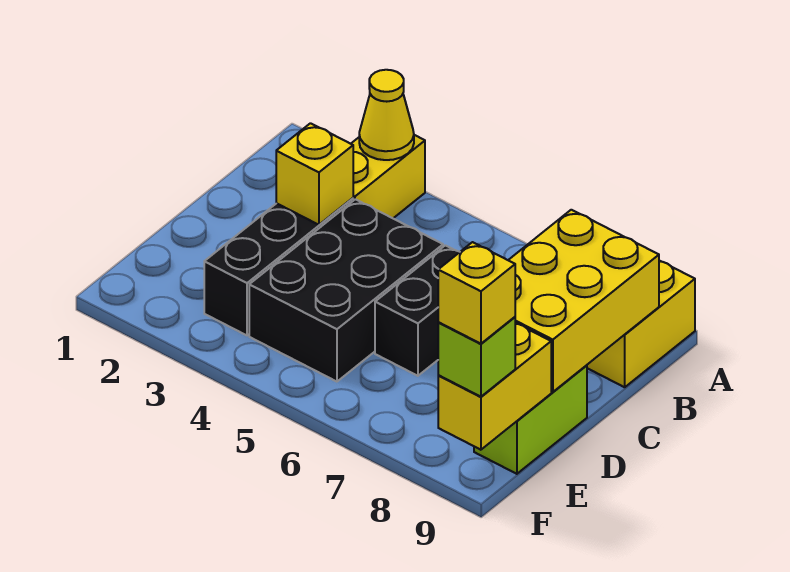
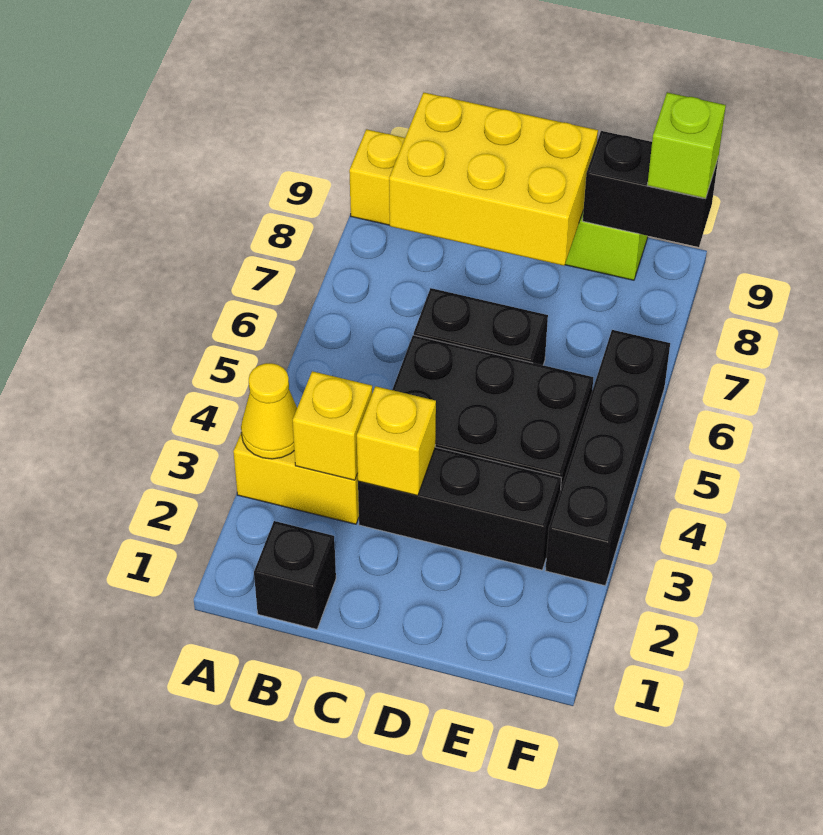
none -> black 1x1 brick [254,521,336,629]
yellow 1x2 brick [438,323,551,450] -> black 1x2 brick [583,131,718,247]
none -> black 1x4 brick [545,330,670,586]
yellow 1x1 brick [438,242,515,344] -> yellow 1x1 brick moved to [293,371,372,480]

